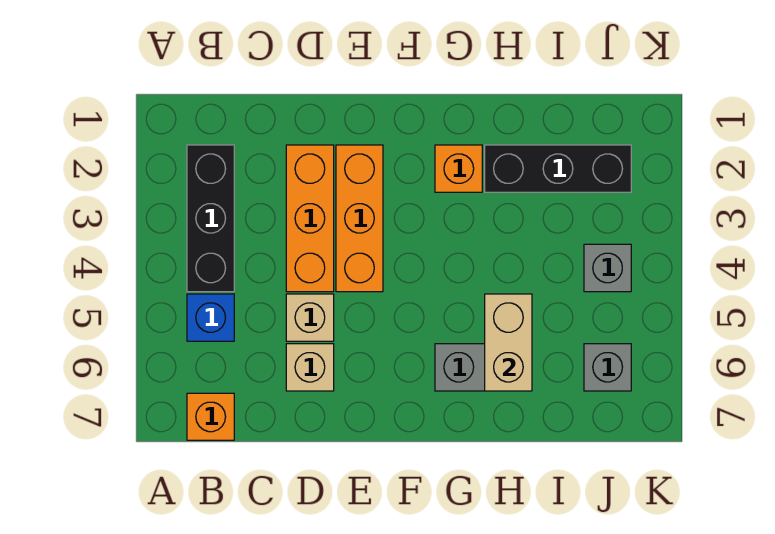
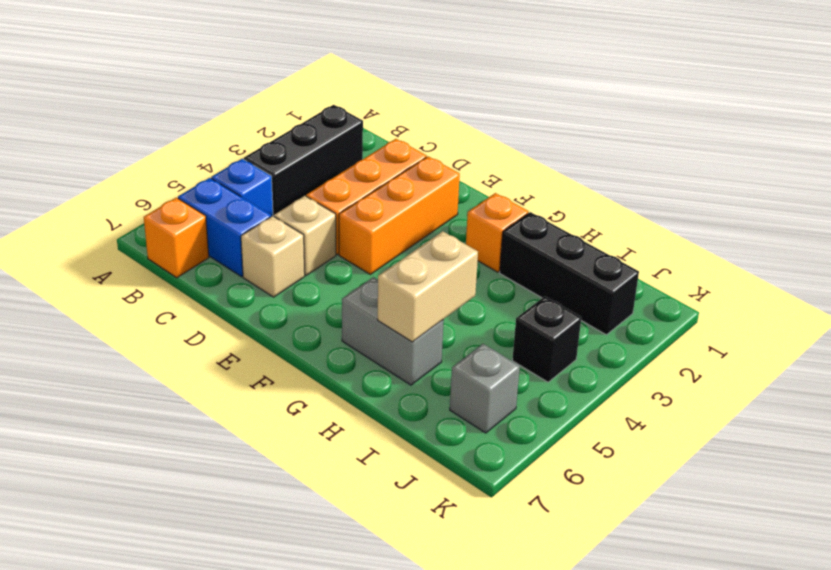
none -> blue 1x2 brick [178,178,271,277]
grey 1x1 brick [584,244,631,292] -> black 1x1 brick [512,296,581,382]

